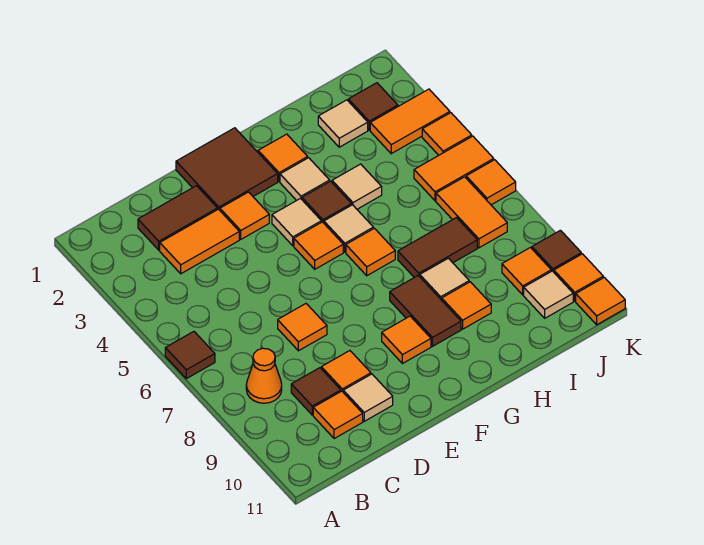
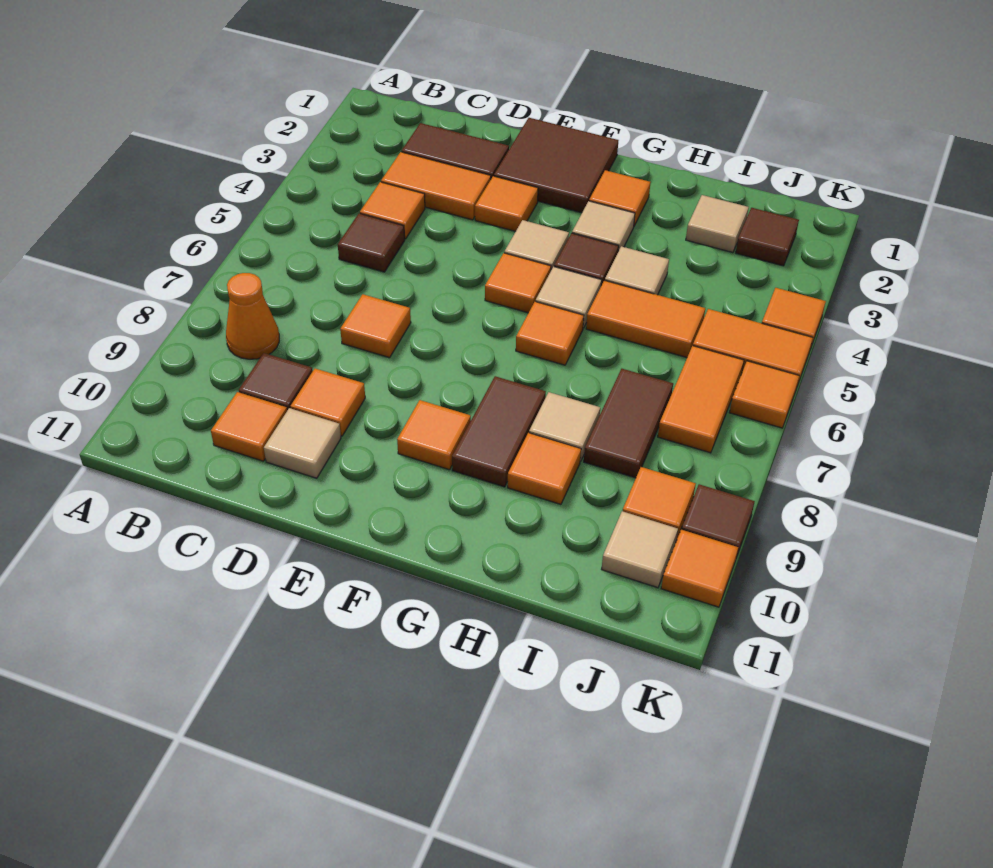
brown 1x1 tile [165,332,215,379] -> brown 1x1 tile moved to [338,213,405,272]
brown 1x2 tile [398,218,477,277] -> brown 1x2 tile turned to [584,369,673,478]
orange 1x2 tile [370,89,450,154] -> orange 1x2 tile moved to [586,280,705,357]
orange 1x1 tile [576,277,625,325] -> orange 1x1 tile moved to [360,182,425,239]

